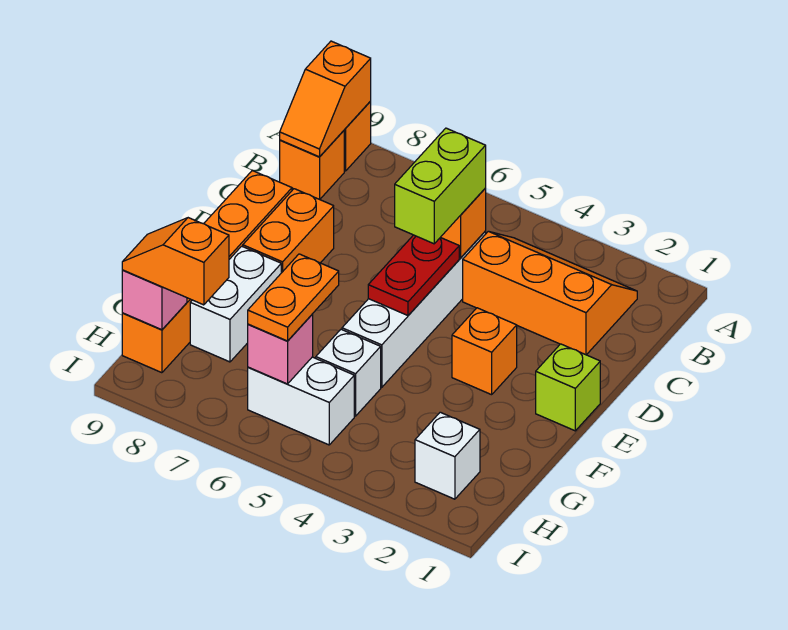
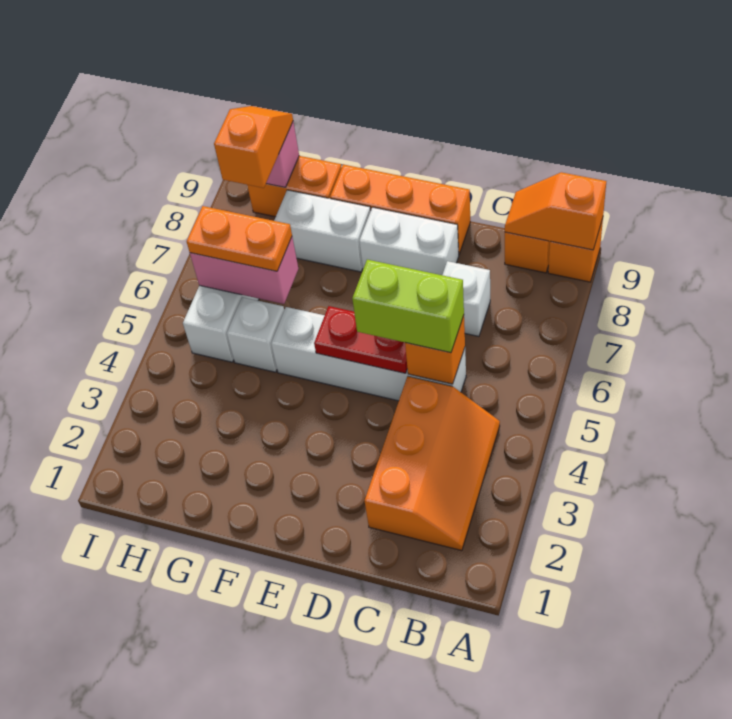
orange 1x2 brick [243,189,334,273] -> white 1x2 brick [359,207,459,275]
lime 1x1 brick [536,344,600,431] -> none
orange 1x1 brick [452,308,517,395] -> none
white 1x1 brick [415,412,480,499] -> white 1x1 brick moved to [443,261,490,336]
pink 1x1 brick [248,314,313,384] -> pink 1x2 brick [190,237,298,304]

